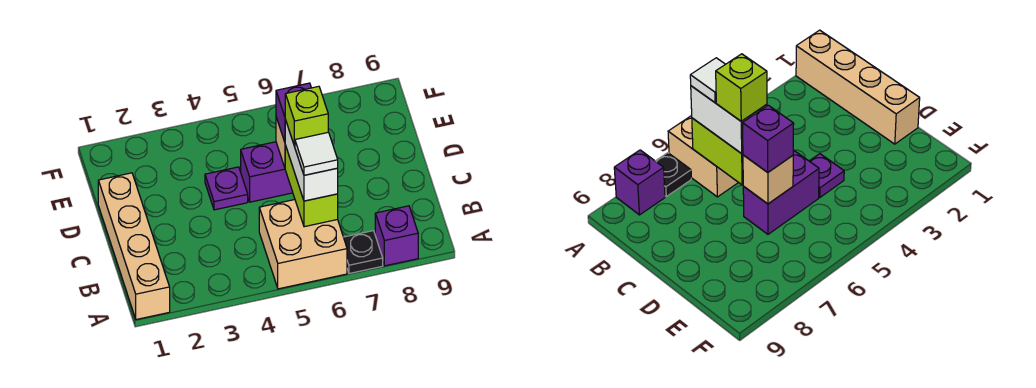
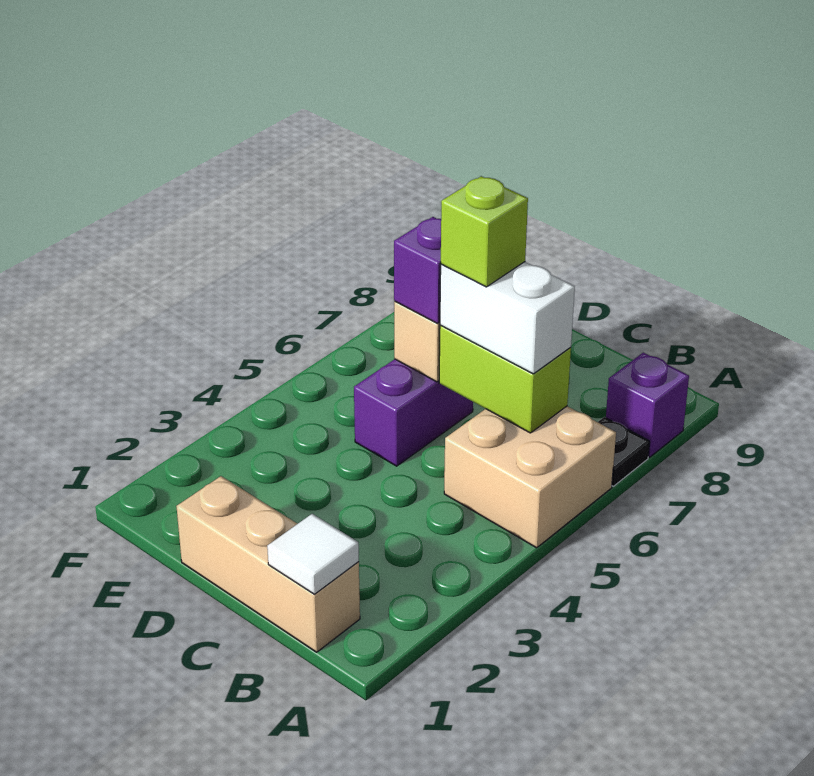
tan 1x4 brick [98,173,170,320] -> tan 1x3 brick [176,476,360,652]
white 1x1 tile [295,132,338,175] -> white 1x1 tile moved to [267,514,359,594]
purple 1x1 plate [205,167,248,210] -> none

